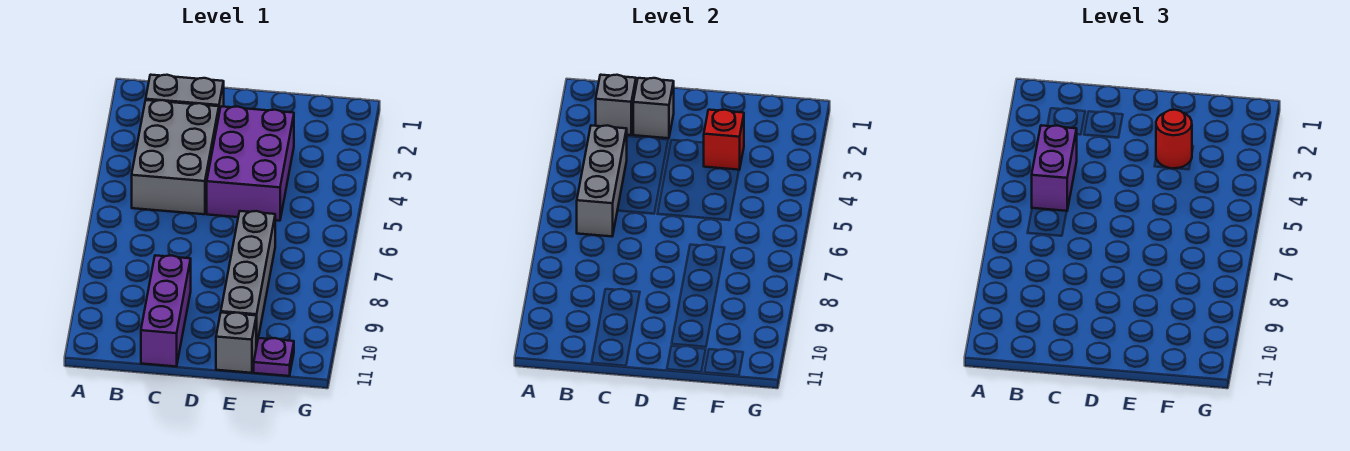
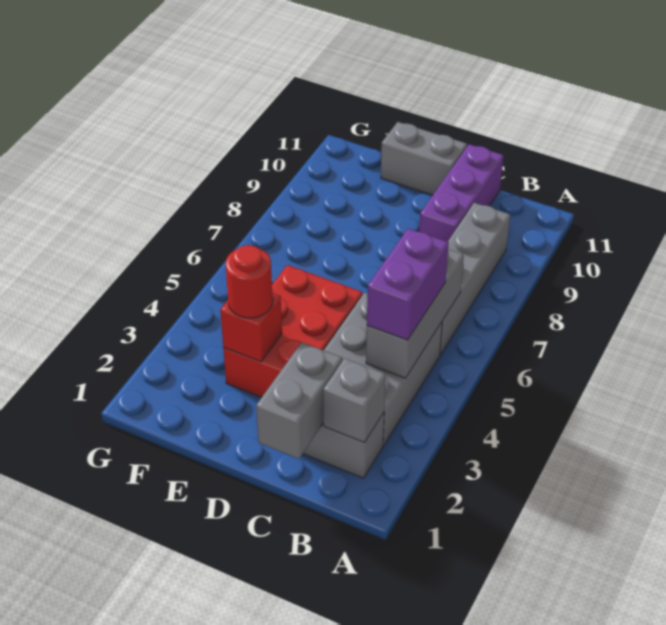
grey 1x1 brick [633,78,674,138] -> grey 1x2 brick [256,342,342,459]
purple 2x3 brick [207,106,294,221] -> red 2x3 brick [223,265,362,397]
grey 1x4 brick [221,211,275,347] -> grey 1x4 brick moved to [440,203,510,355]
grey 1x1 brick [216,313,256,373] -> grey 1x2 brick [381,122,467,195]
purple 1x1 plate [254,338,294,376] -> none

